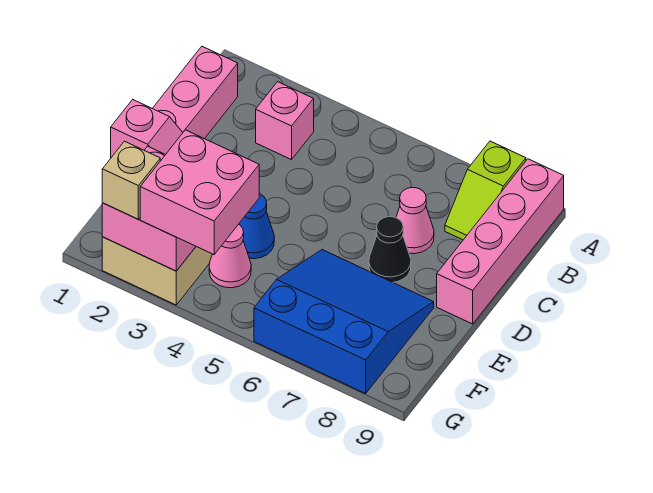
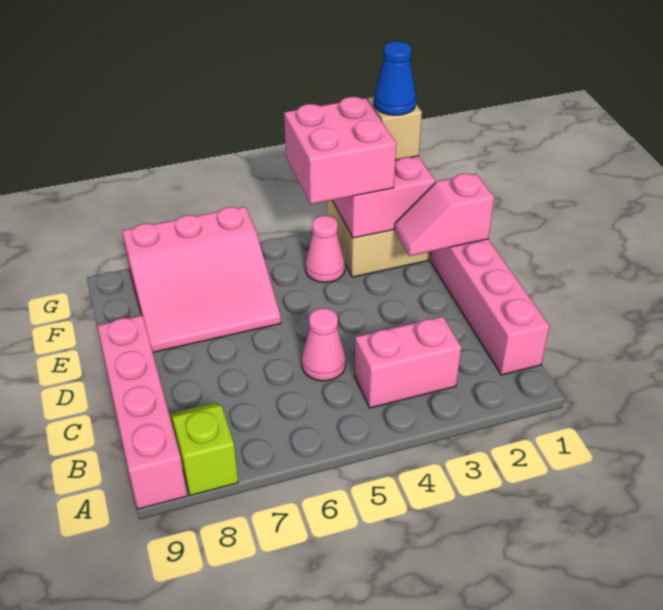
pink 1x1 brick [256,82,314,160] -> pink 1x2 brick [354,316,461,408]
pink 1x1 cone [396,188,434,254] -> pink 1x1 cone moved to [302,308,346,381]
black 1x1 cone [369,217,411,282] -> none
blue 1x1 cone [239,194,274,259] -> blue 1x1 cone moved to [374,41,416,115]
blue 3x3 slope [254,250,434,394] -> pink 3x3 slope [122,207,281,352]

